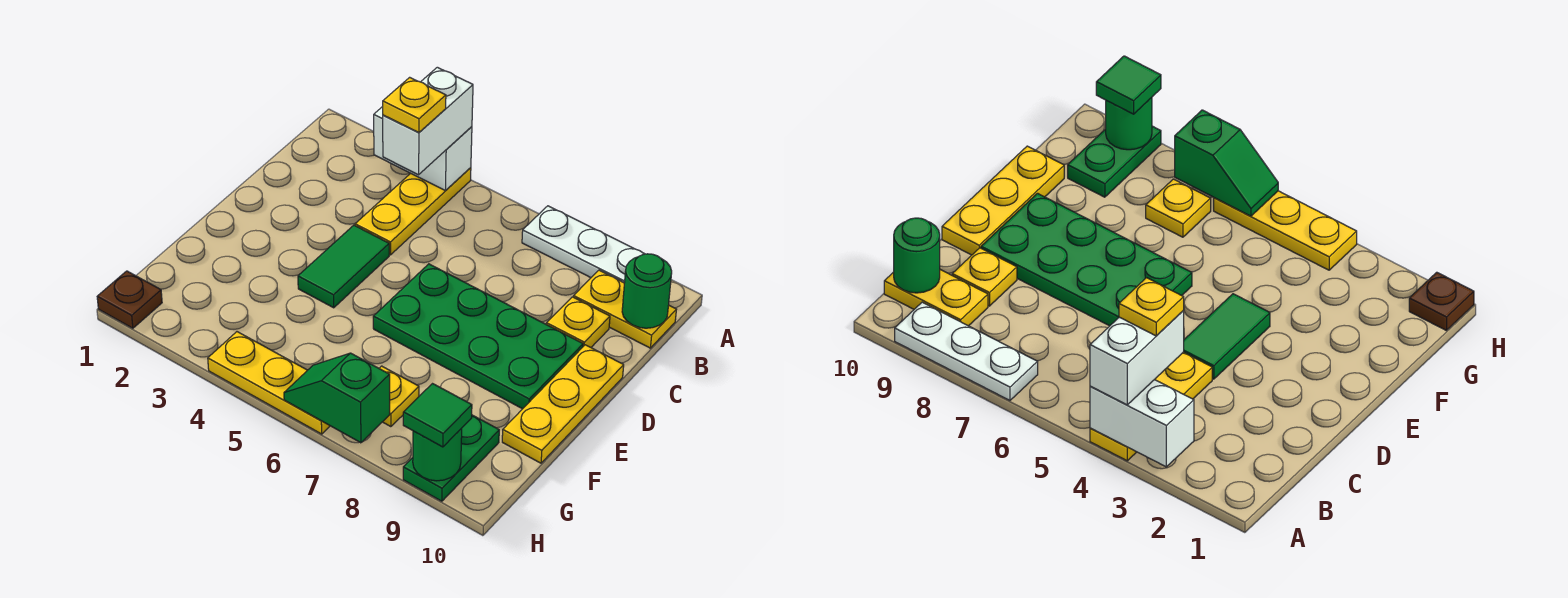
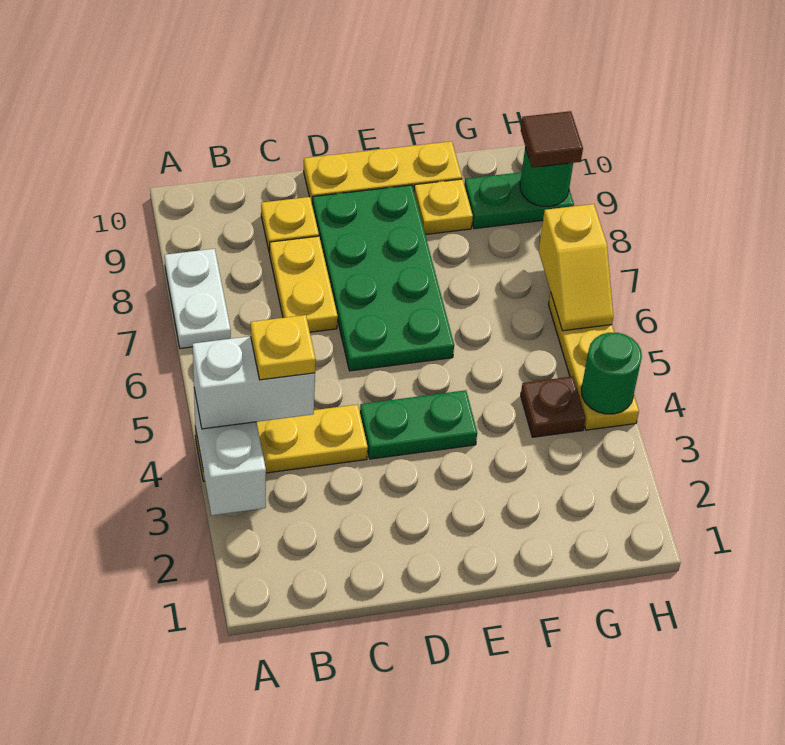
white 1x3 plate [522,206,644,283] -> white 1x2 plate [165,249,231,349]
yellow 1x2 plate [573,270,676,348] -> yellow 1x2 plate moved to [270,236,338,332]
green 1x1 round brick [622,254,672,328] -> green 1x1 round brick moved to [581,333,642,414]
green 1x2 tile [298,225,389,308] -> green 1x2 plate [360,390,477,459]
yellow 1x1 plate [379,366,419,427] -> yellow 1x1 plate moved to [414,179,473,235]
brown 1x1 plate [97,271,162,328] -> brown 1x1 plate moved to [521,376,585,437]
green 1x2 slope [284,353,390,443] -> yellow 1x2 slope [539,204,613,331]
green 1x1 tile [403,384,472,447] -> brown 1x1 tile [521,111,583,168]

